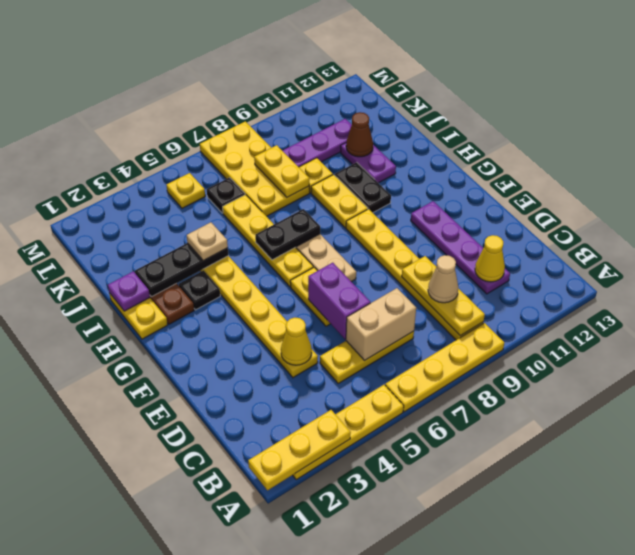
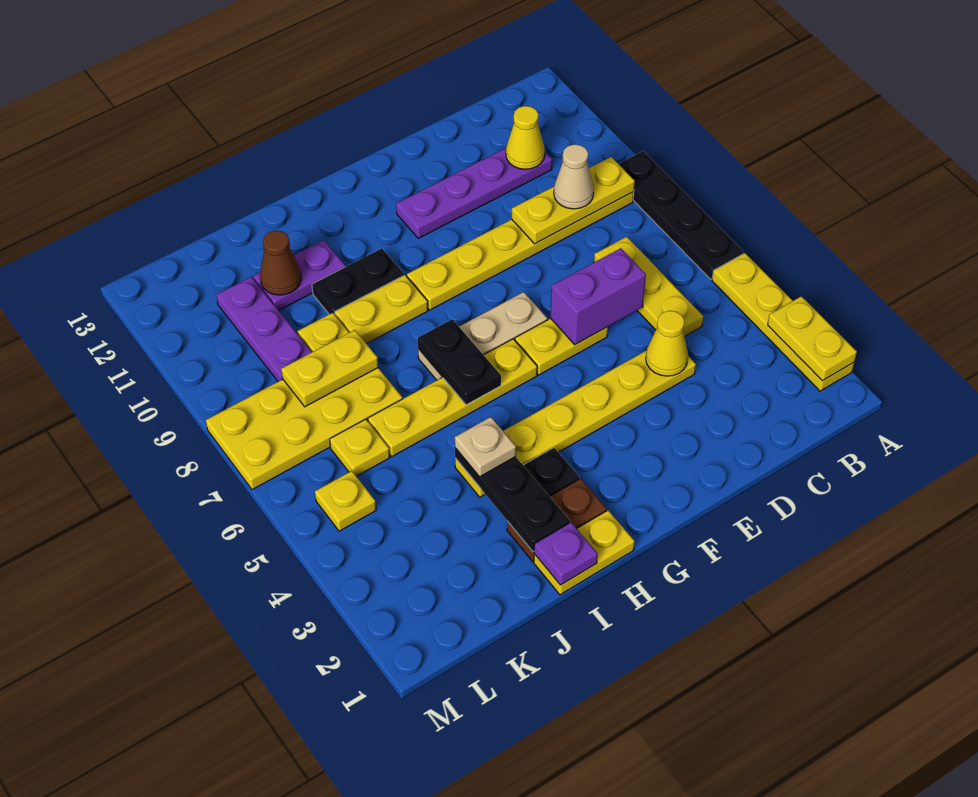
yellow 1x3 plate [248,410,351,490] -> yellow 1x2 plate [768,296,857,381]
yellow 1x4 plate [385,323,504,412] -> black 1x4 plate [619,151,744,279]
tan 1x2 brick [346,288,416,360] -> none
black 1x1 plate [207,178,245,213] -> yellow 1x1 plate [330,419,390,476]

